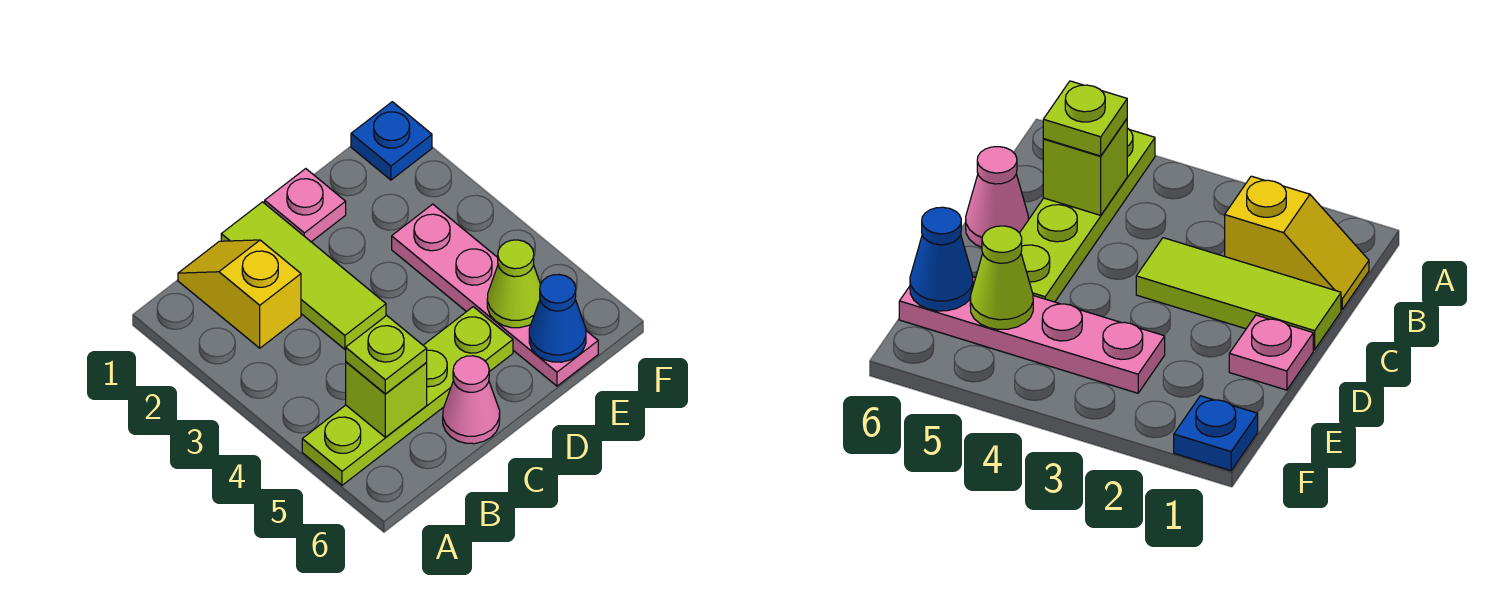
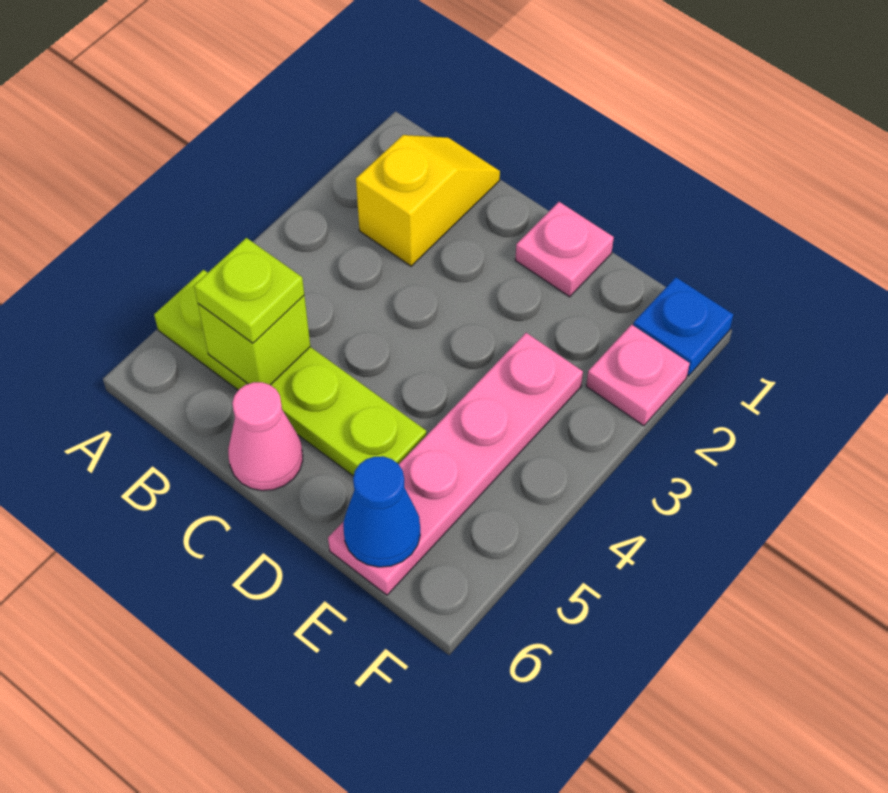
lime 1x3 tile [221,202,386,349] -> none
lime 1x1 cone [487,240,541,328] -> none
none -> pink 1x1 plate [586,325,690,426]

